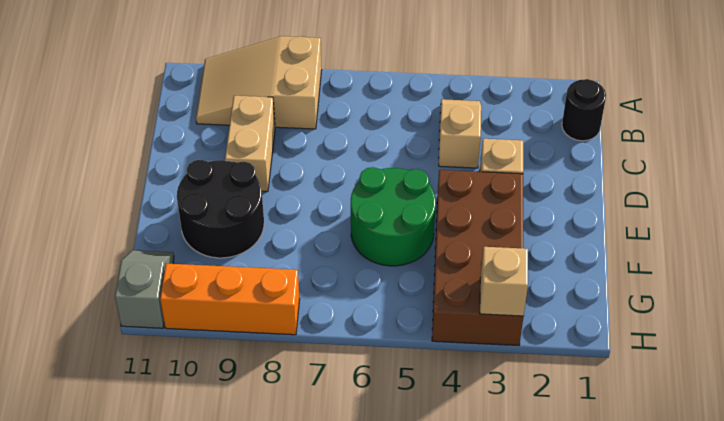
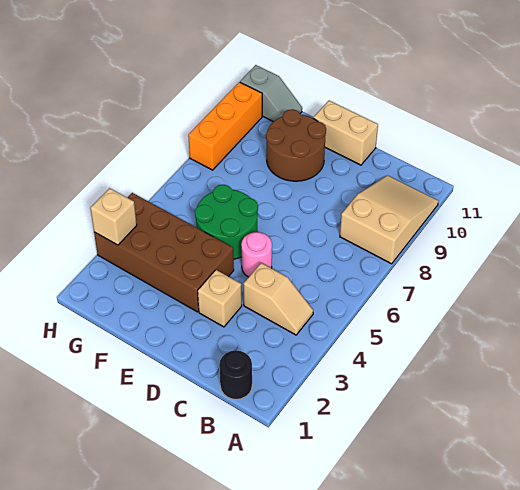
tan 1x2 brick [225,96,275,192] -> tan 1x2 brick moved to [313,101,378,165]
none -> pink 1x1 round brick [241,232,272,277]
black 2x2 round brick [177,160,264,258] -> brown 2x2 round brick [266,109,326,181]

